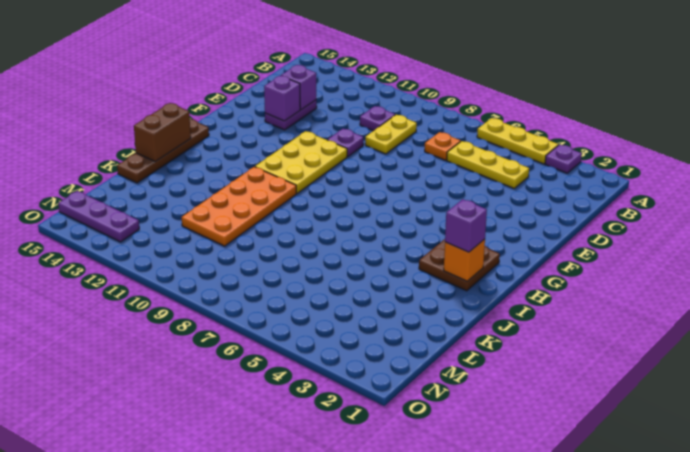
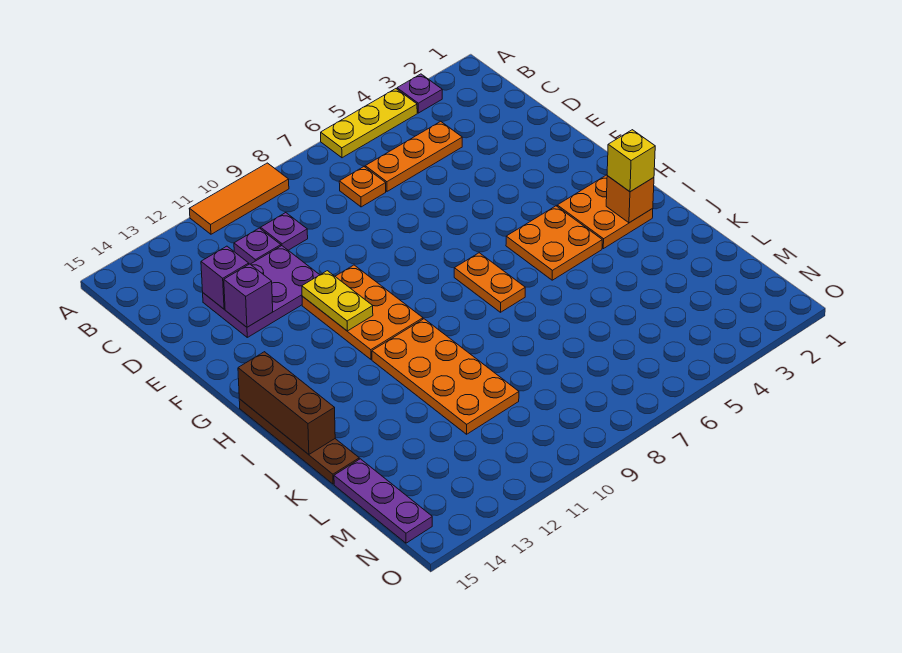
none -> orange 1x3 tile [189,163,289,234]
yellow 1x3 plate [447,141,529,188] -> orange 1x3 plate [365,121,462,191]
yellow 1x2 plate [365,115,417,154] -> yellow 1x2 plate moved to [302,271,373,331]
purple 1x2 plate [265,100,317,130] -> purple 2x3 plate [203,246,319,337]
purple 1x1 plate [328,129,363,157] -> purple 1x1 plate moved to [234,228,281,264]
yellow 2x3 plate [255,131,347,193] -> orange 2x3 plate [302,265,423,359]
brown 2x2 plate [419,239,500,291] -> orange 2x2 plate [557,175,653,249]
none -> orange 2x2 plate [506,206,602,280]
none -> orange 1x2 plate [454,253,525,312]
purple 1x1 brick [445,199,487,252] -> yellow 1x1 brick [607,130,655,192]
brown 1x2 brick [134,103,191,161] -> brown 1x3 brick [238,352,335,454]
purple 1x3 plate [58,191,139,242] -> purple 1x3 plate turned to [334,459,432,543]

